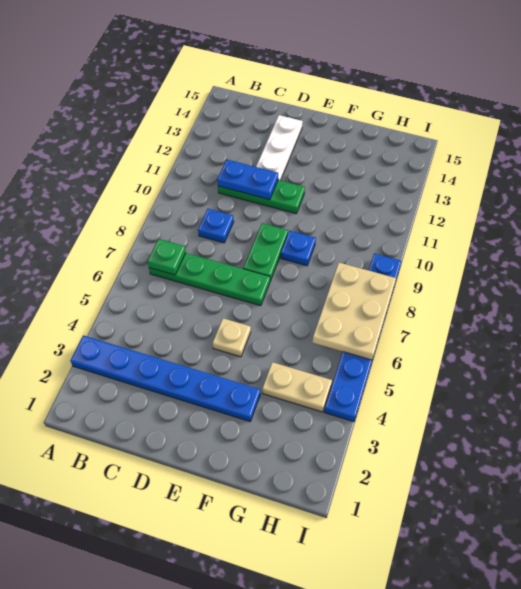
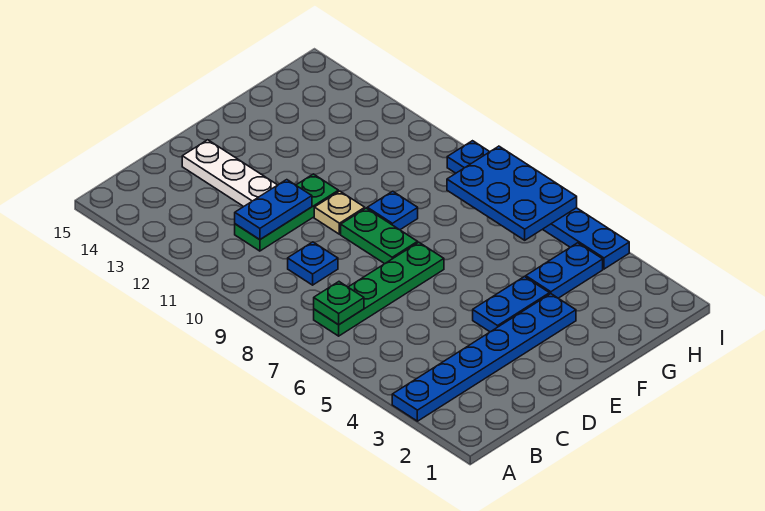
none -> blue 1x2 plate [473,277,550,332]
tan 1x1 plate [213,318,251,357] -> tan 1x1 plate moved to [314,191,365,234]
tan 1x2 plate [262,362,332,412] -> blue 1x2 plate [526,243,603,298]
tan 2x3 plate [312,263,396,360] -> blue 2x3 plate [447,146,577,240]

